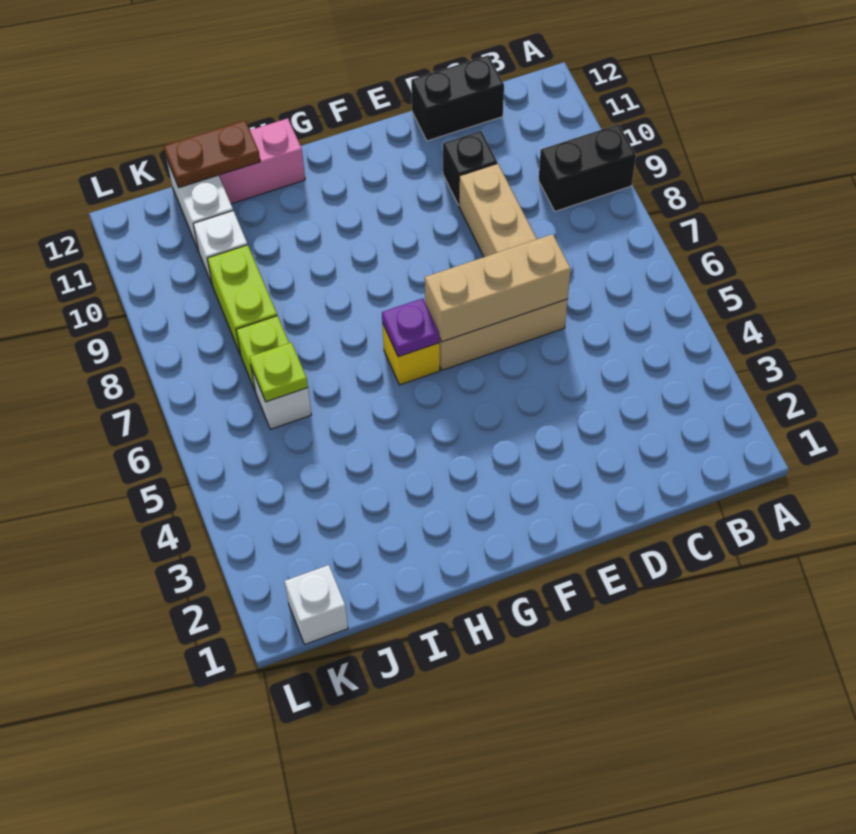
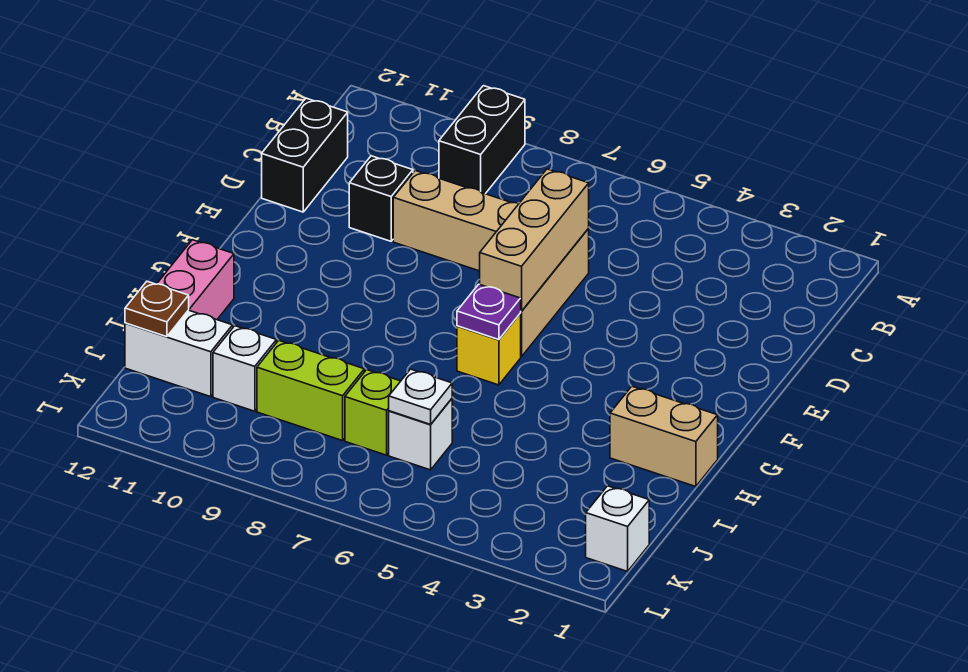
none -> tan 1x2 brick [610,386,718,487]
brown 1x2 plate [164,121,260,188] -> brown 1x1 plate [125,281,189,337]
lime 1x1 plate [250,343,308,402] -> white 1x1 plate [389,369,452,424]

